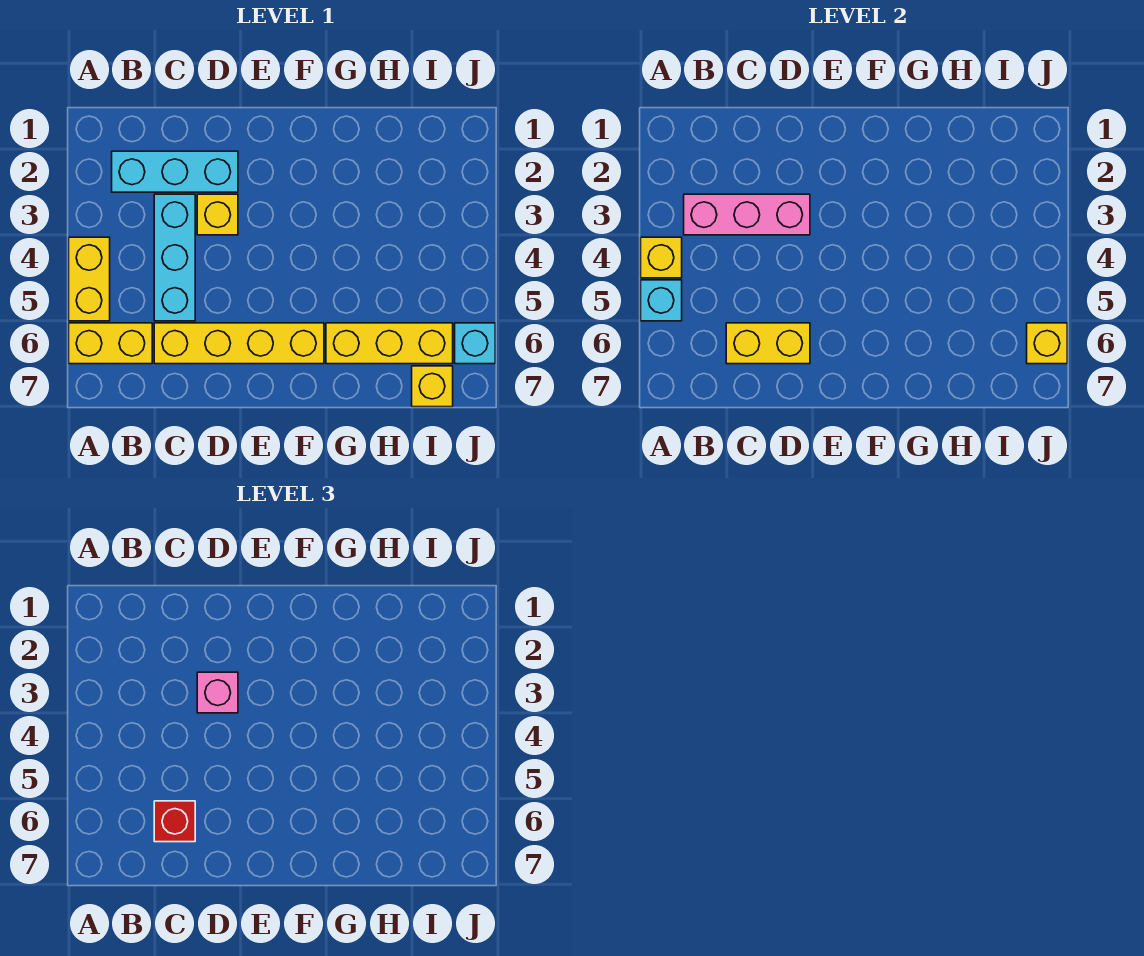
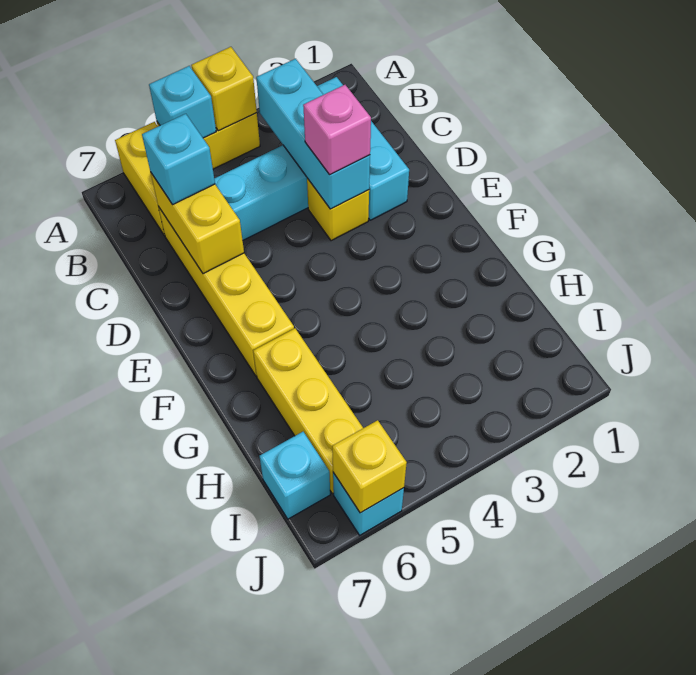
pink 1x3 brick [684,194,810,235] -> cyan 1x3 brick [256,59,370,209]
red 1x1 brick [154,801,195,842] -> cyan 1x1 brick [142,114,215,205]
yellow 1x1 brick [412,366,453,407] -> cyan 1x1 brick [260,432,330,519]

